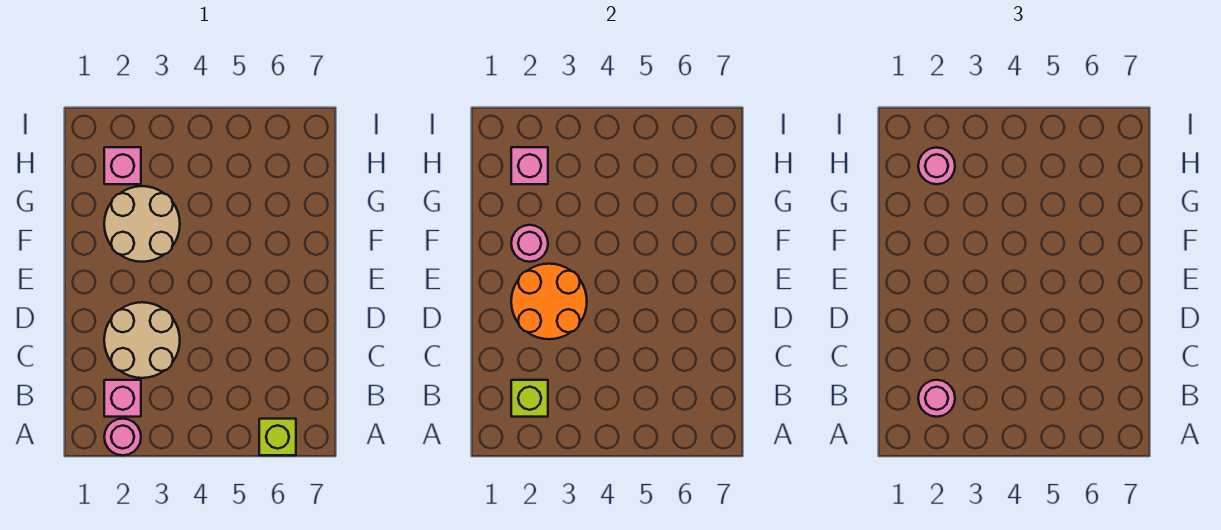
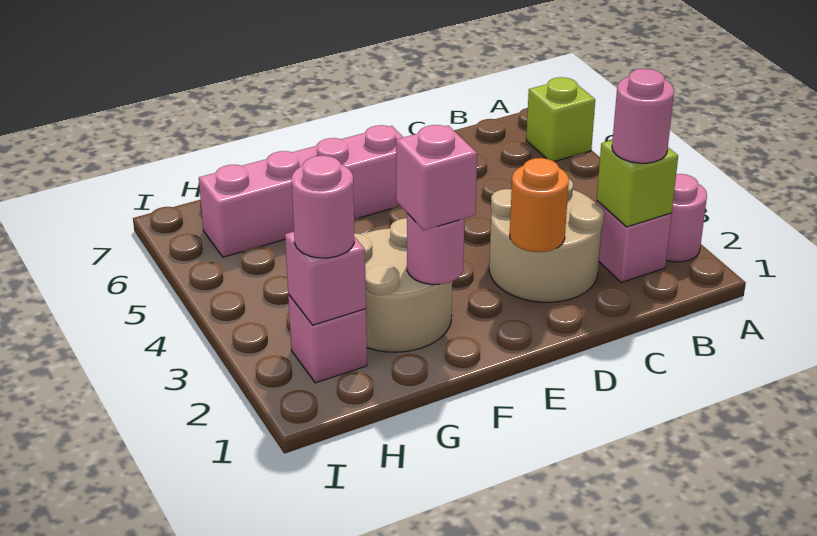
orange 2x2 round brick [511,264,587,339] -> orange 1x1 round brick [510,158,569,252]
none -> pink 1x4 brick [199,125,403,257]
none -> pink 1x1 brick [396,125,477,230]

